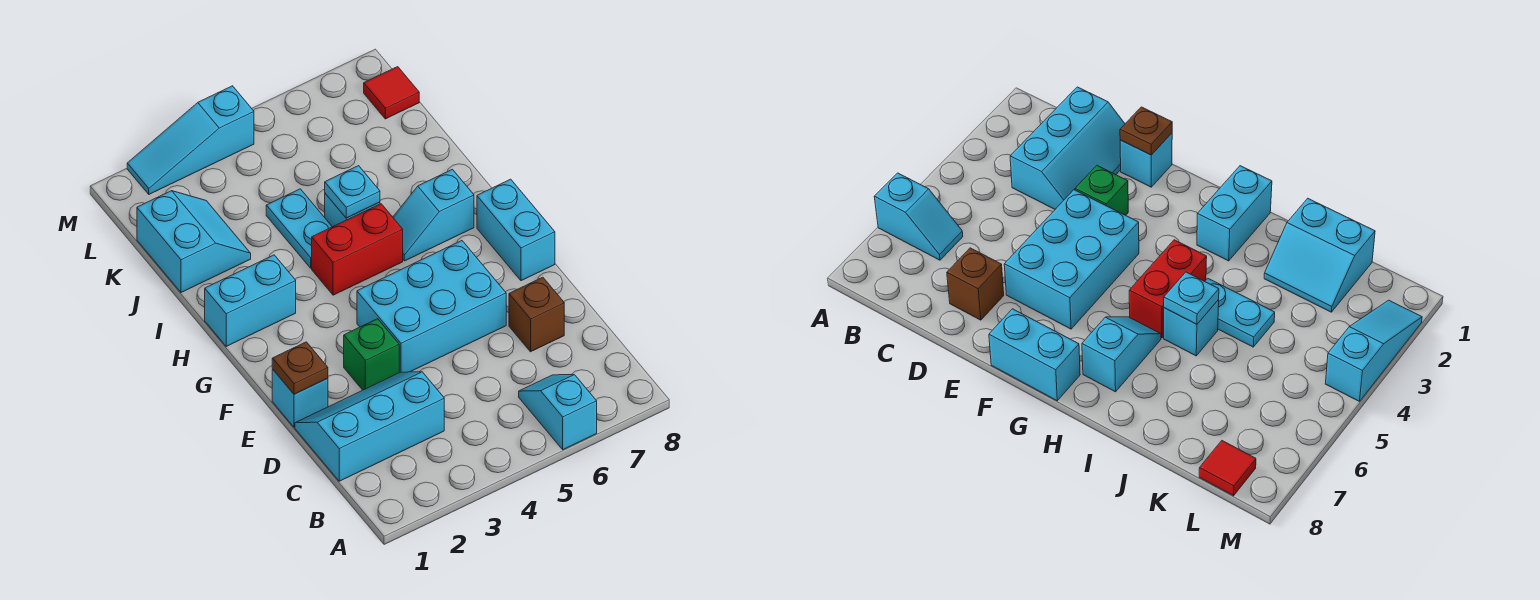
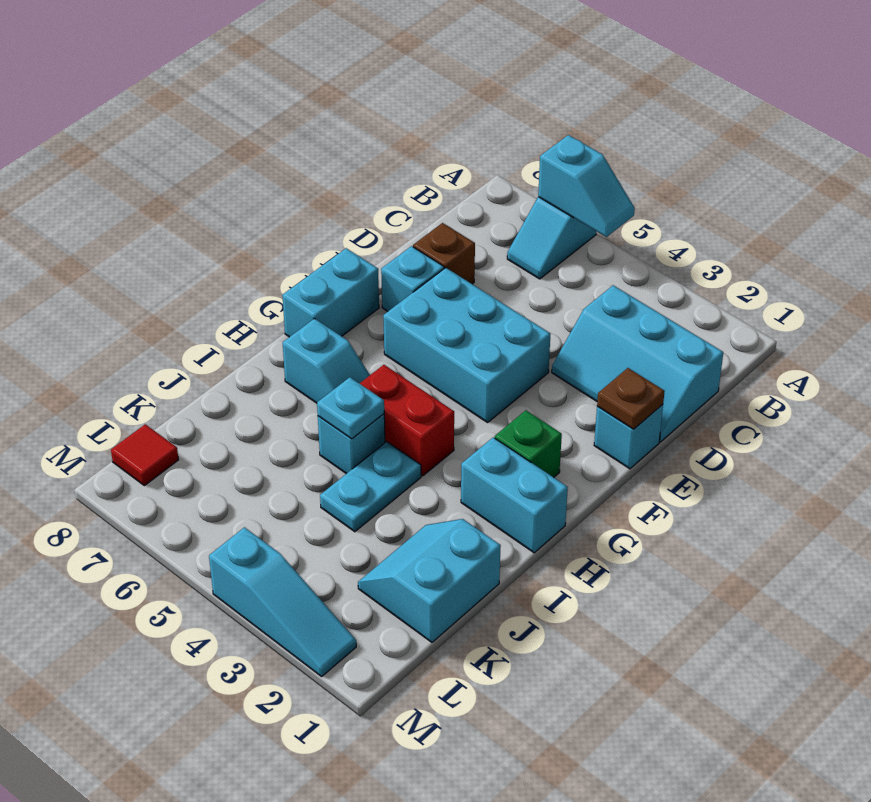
none -> cyan 1x2 slope [538,135,635,237]
green 1x1 brick [344,319,399,390] -> green 1x1 brick moved to [495,410,562,477]
none -> cyan 1x1 brick [381,246,444,311]

